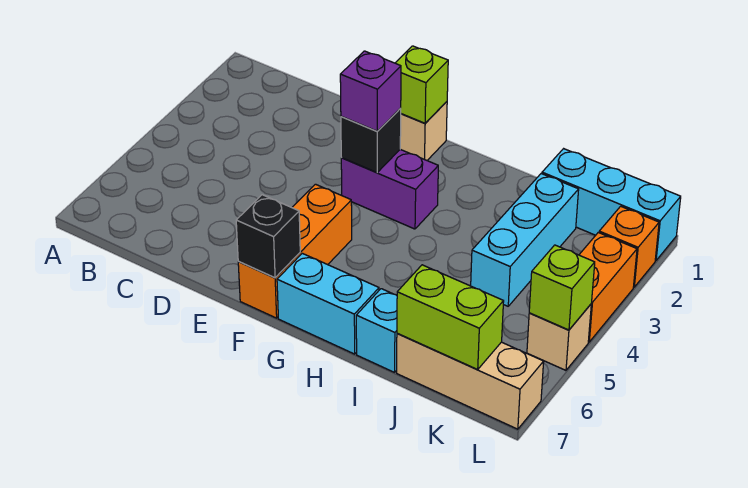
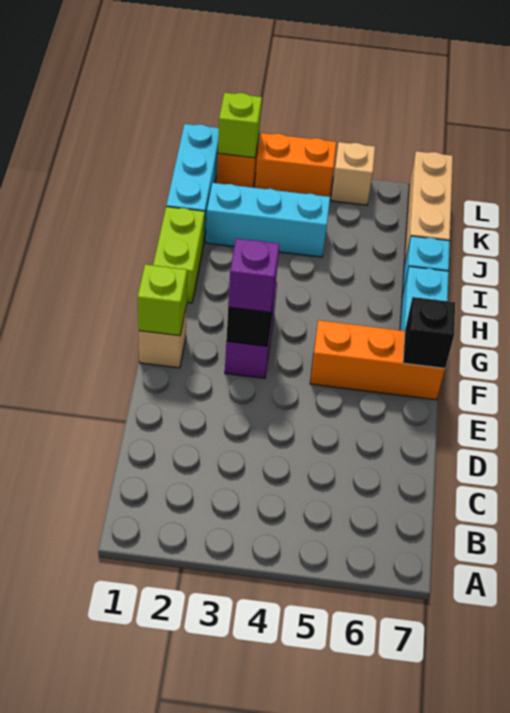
lime 1x2 brick [397,265,504,369] -> lime 1x2 brick moved to [153,207,205,303]
lime 1x1 brick [529,245,595,330] -> lime 1x1 brick moved to [218,93,262,158]

